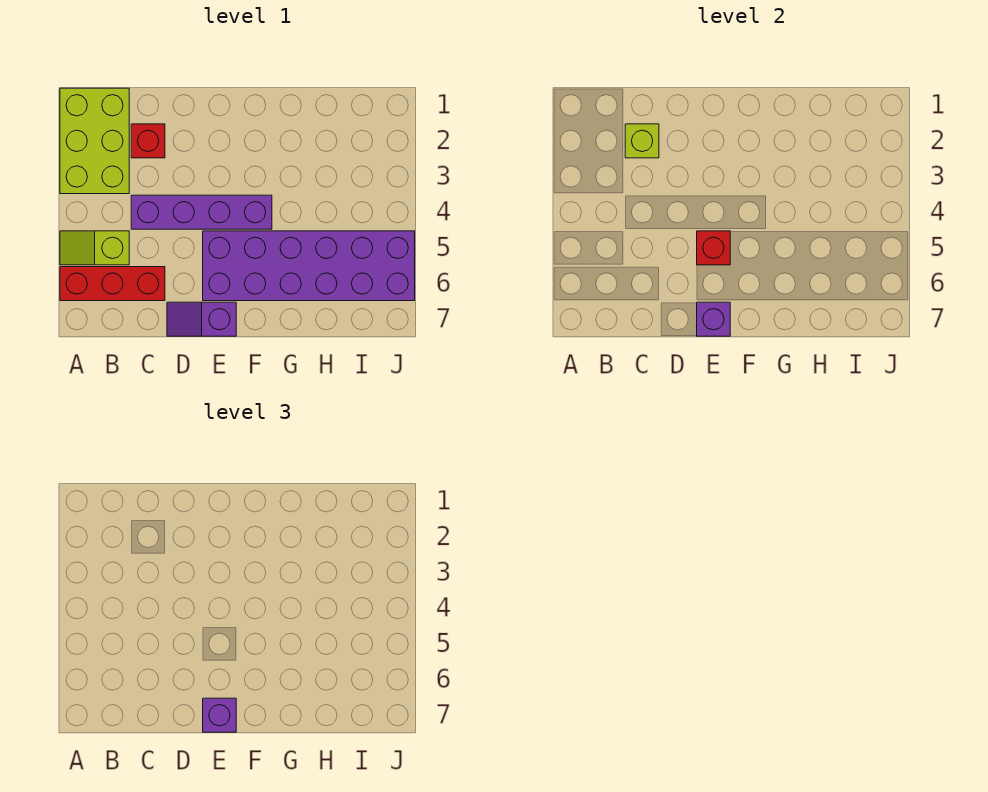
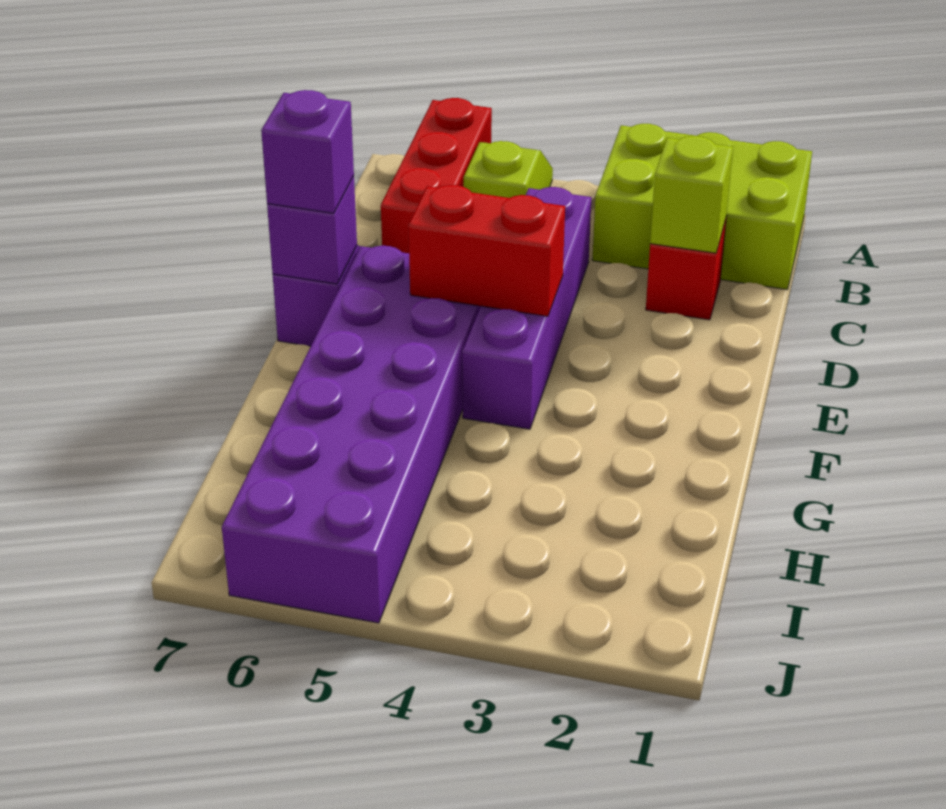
red 1x1 brick [697,231,730,265] -> red 1x2 brick [409,185,565,316]

